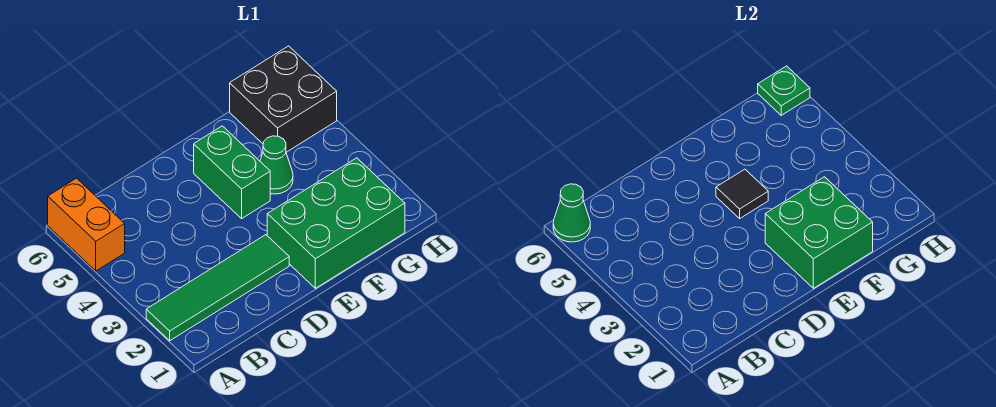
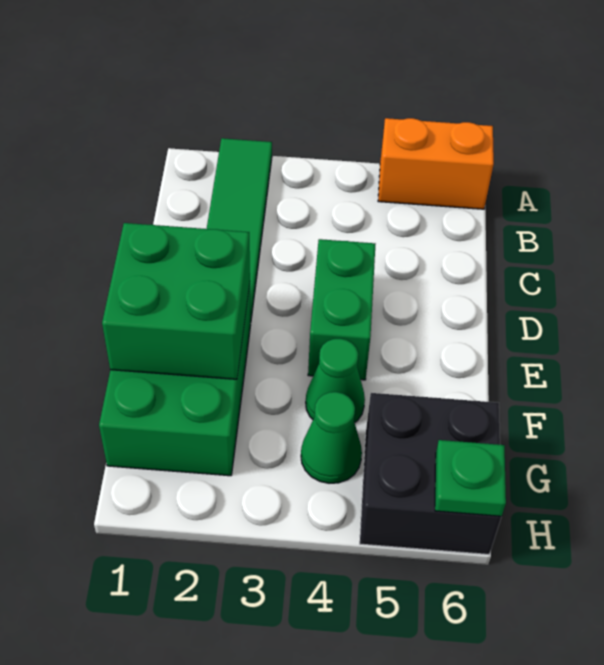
green 1x1 cone [553,184,590,242] -> green 1x1 cone moved to [301,392,362,483]
green 1x2 brick [194,126,270,218] -> green 1x2 brick turned to [308,239,375,380]
black 1x1 tile [716,169,768,218] -> none

